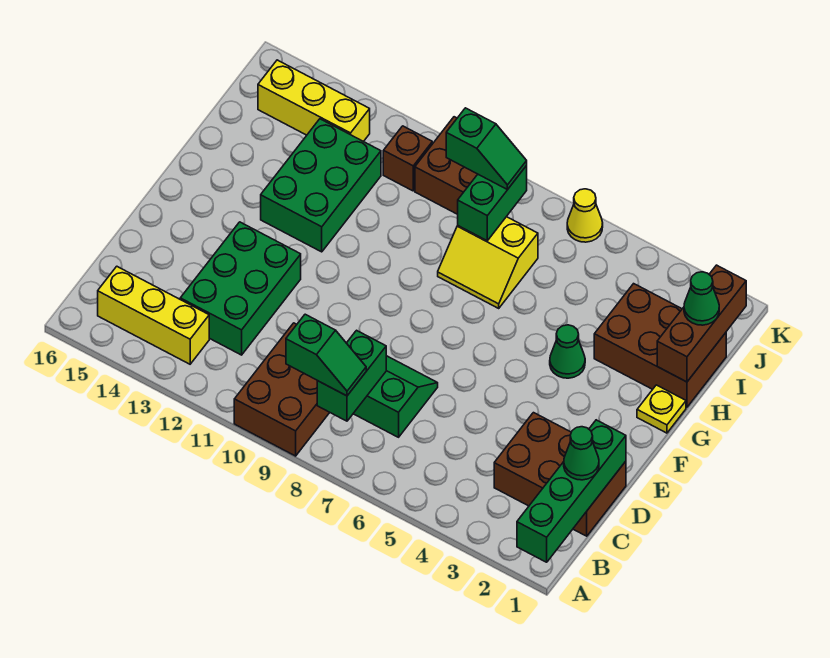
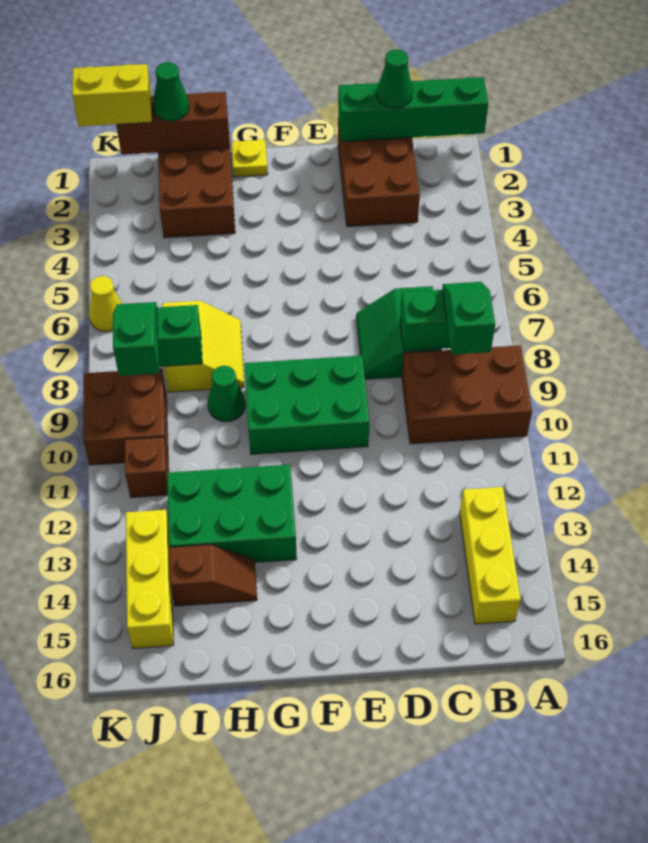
green 2x3 brick [180,222,301,355] -> green 2x3 brick moved to [244,356,369,454]
green 1x1 cone [550,325,585,378] -> green 1x1 cone moved to [208,366,246,422]
none -> brown 1x2 slope [169,545,257,606]
none -> yellow 1x2 brick [72,64,152,126]

